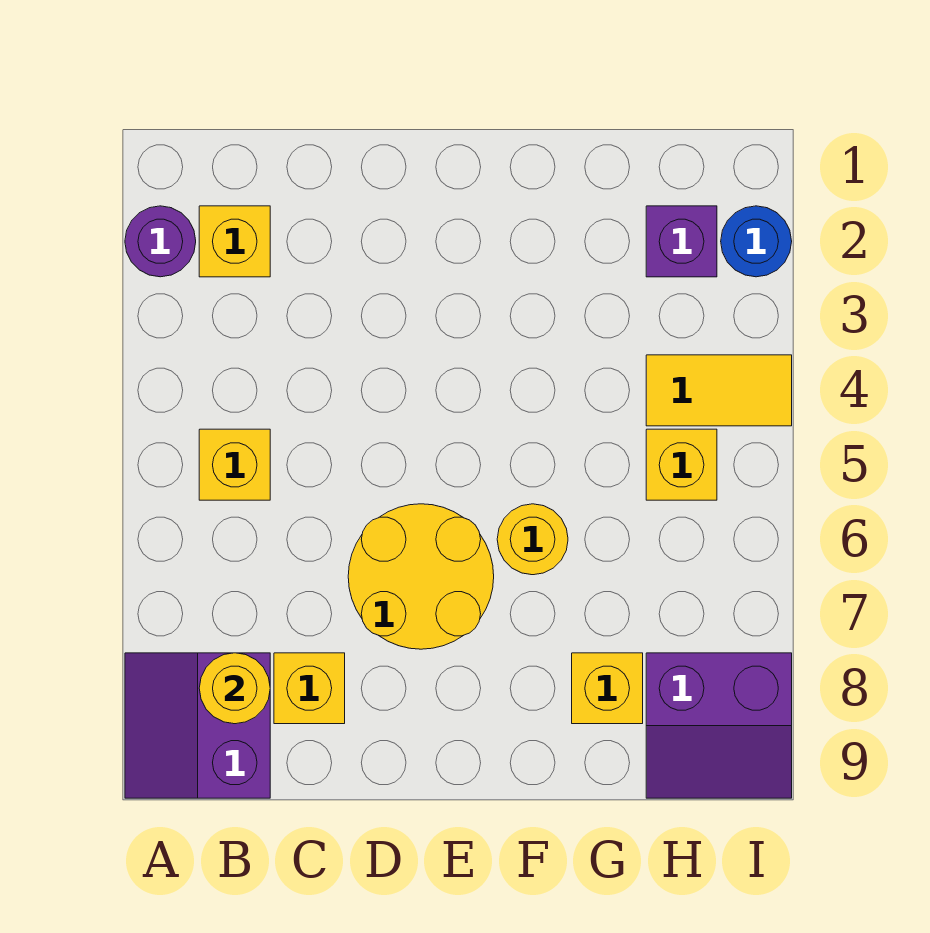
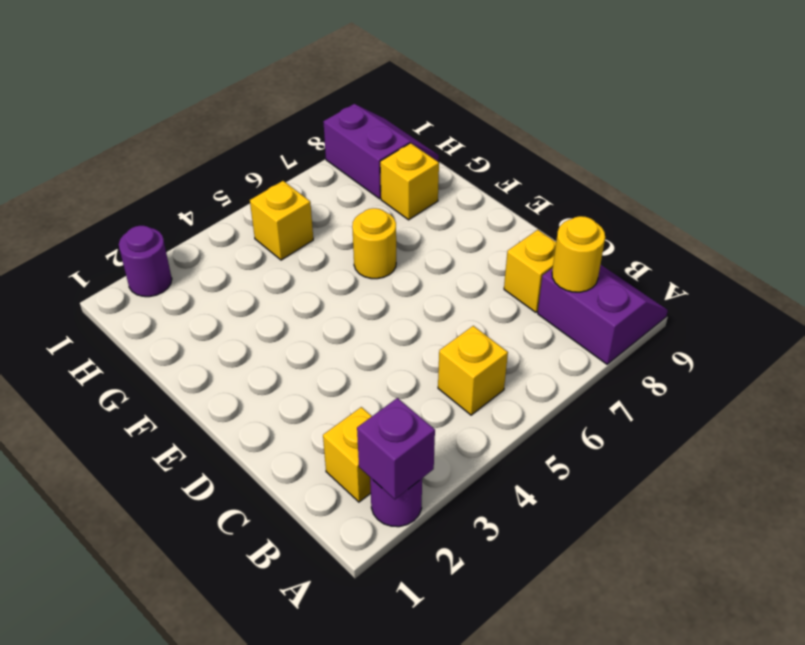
purple 2x2 slope [125,653,270,798] -> purple 2x2 slope turned to [538,265,668,364]
yellow 2x2 round brick [348,504,494,649] -> none
purple 1x1 brick [646,206,717,277] -> purple 1x1 brick moved to [357,398,435,499]
yellow 1x2 tile [646,355,792,426] -> none
blue 1x1 round brick [721,206,792,277] -> purple 1x1 round brick [119,226,172,297]

